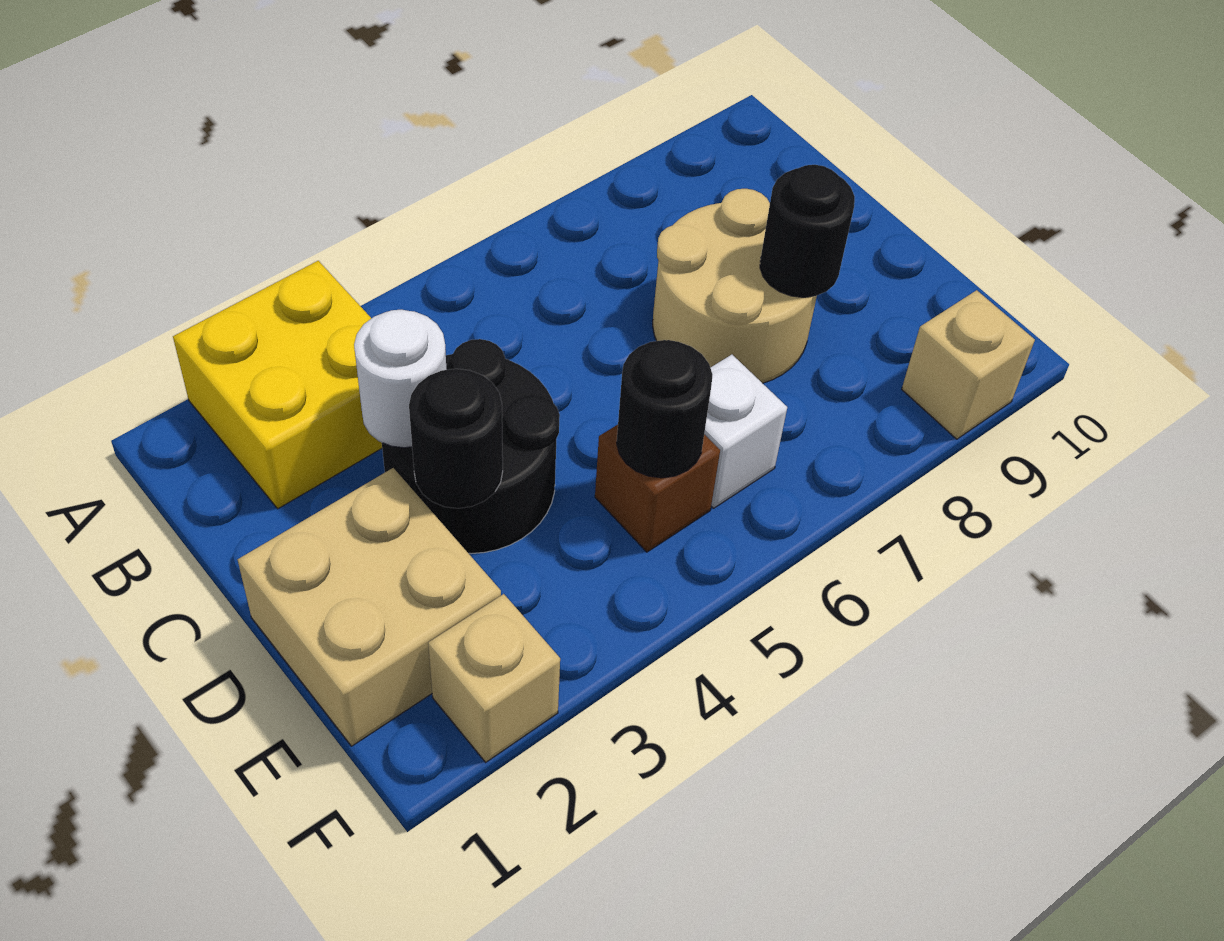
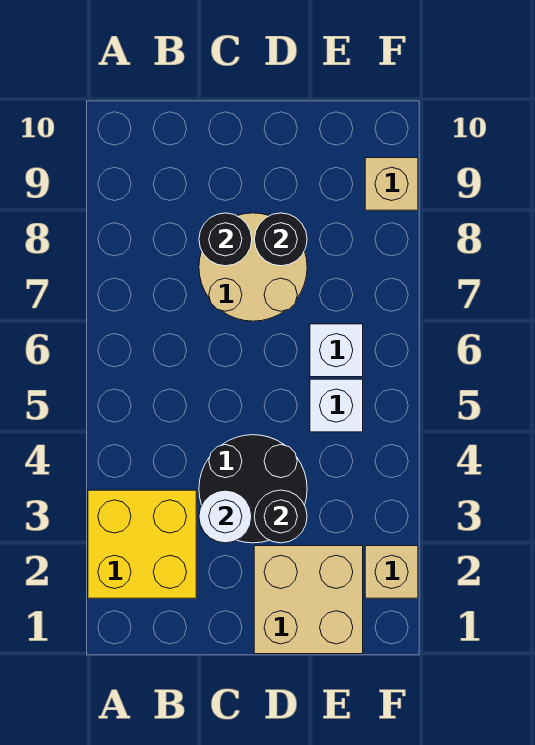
brown 1x1 brick [595,425,720,552] -> white 1x1 brick [310,379,363,432]
black 1x1 round brick [617,340,712,478] -> black 1x1 round brick moved to [199,213,252,266]

